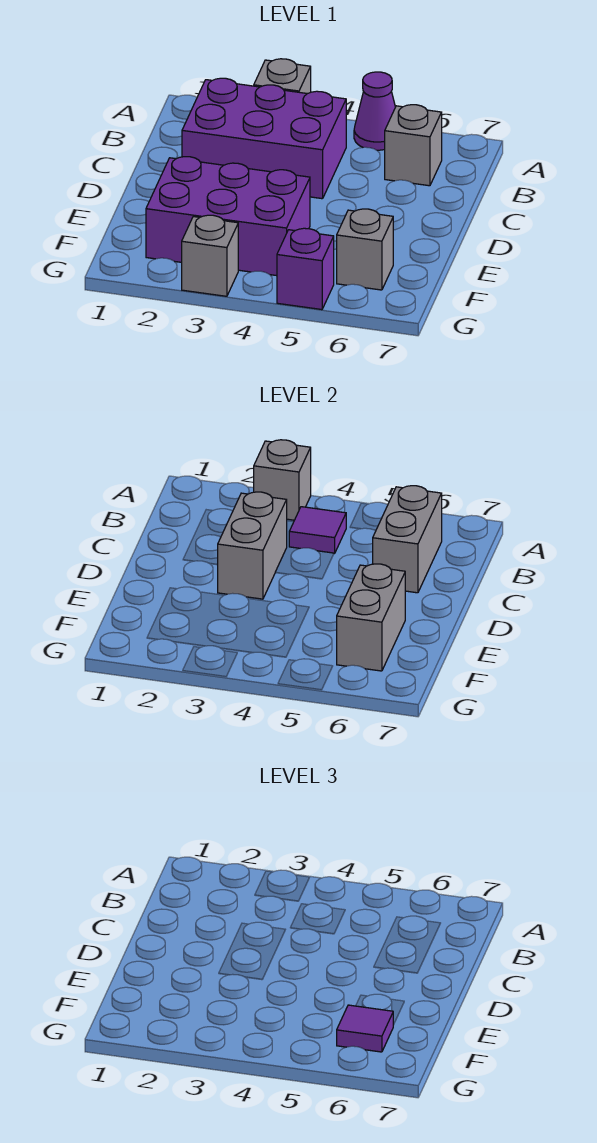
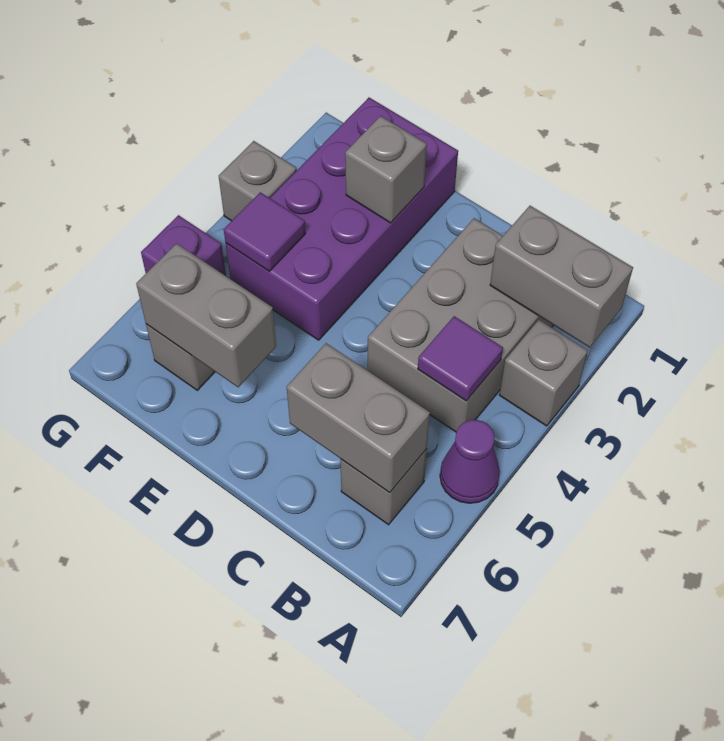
grey 1x1 brick [254,440,311,520] -> grey 1x1 brick moved to [345,116,427,223]
purple 2x3 brick [182,78,346,199] -> grey 2x3 brick [368,218,553,432]
grey 1x2 brick [217,492,287,599] -> grey 1x2 brick moved to [490,206,633,347]
purple 2x3 brick [146,157,310,276] -> purple 2x4 brick [226,98,458,340]
purple 1x1 tile [337,1005,393,1052] -> purple 1x1 tile moved to [224,192,305,271]

